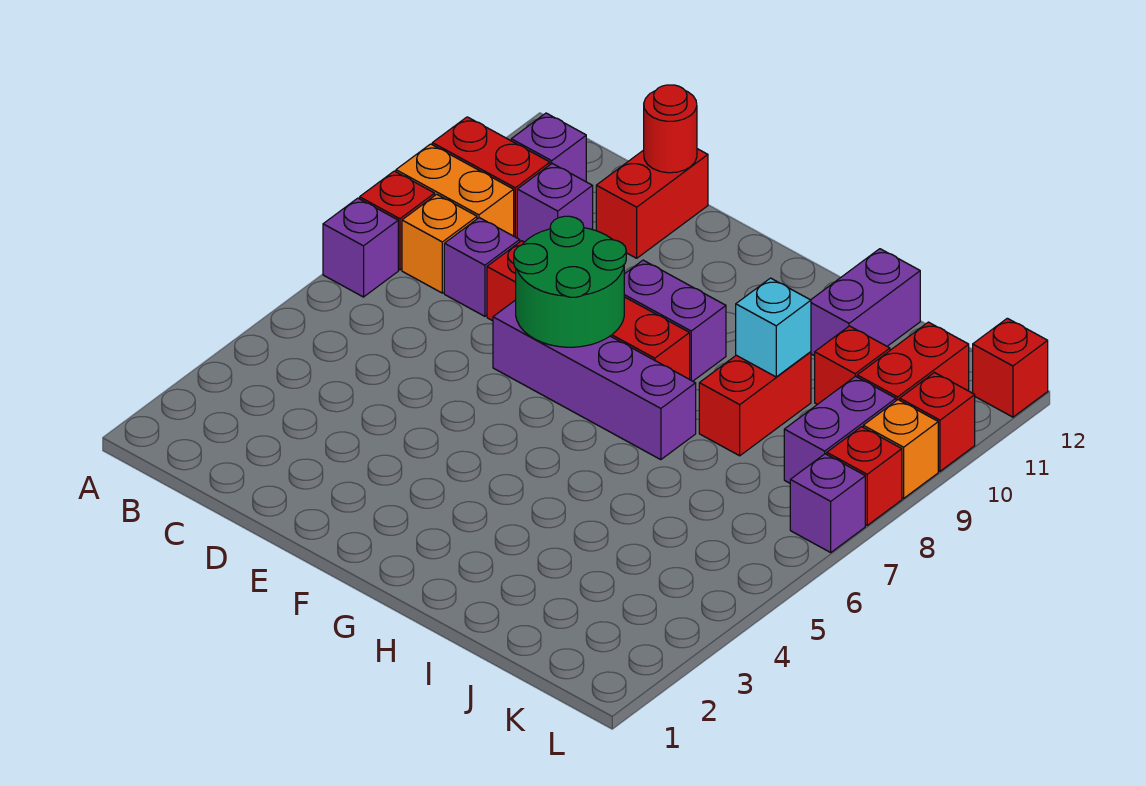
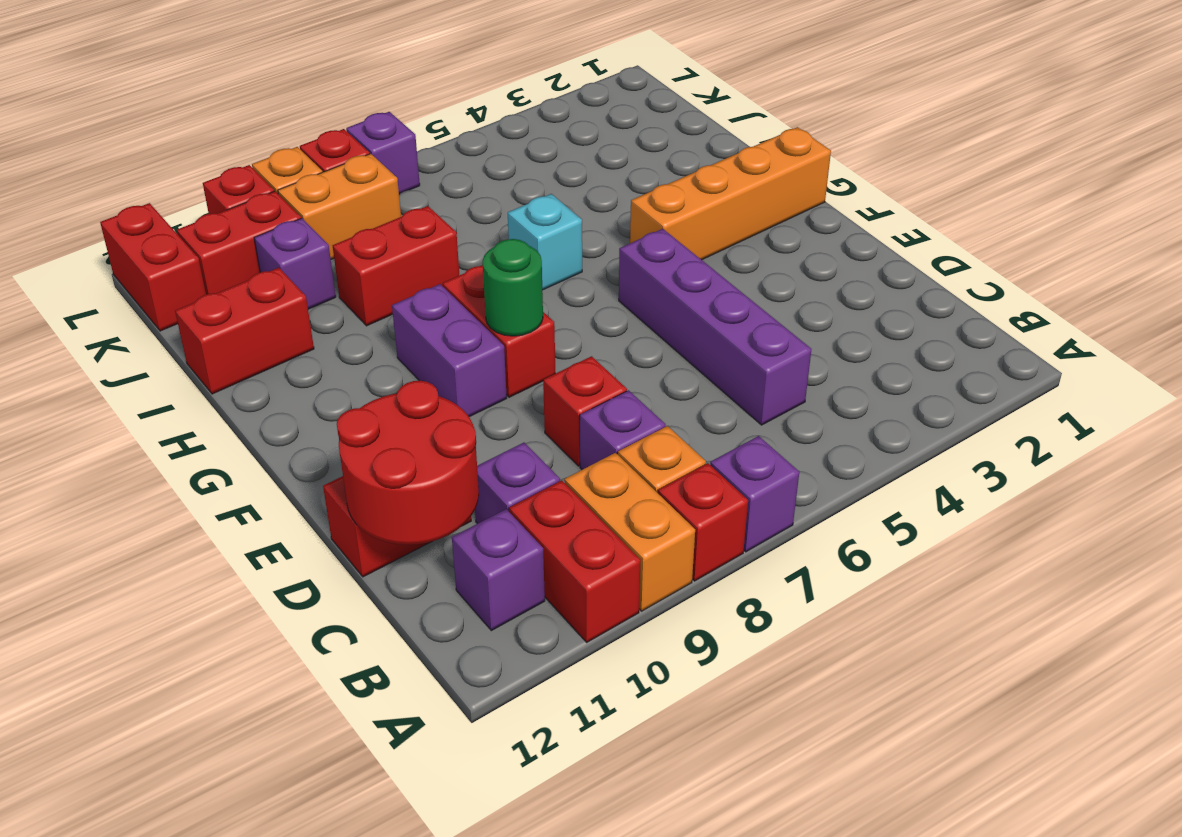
red 1x1 round brick [644,85,697,173] -> red 2x2 round brick [337,381,479,545]
purple 1x4 brick [493,300,696,460] -> purple 1x4 brick moved to [619,229,811,425]
green 2x2 round brick [514,216,626,347] -> green 1x1 round brick [483,239,543,336]
none -> orange 1x4 brick [630,127,831,260]
cyan 1x1 brick [736,278,811,377] -> cyan 1x1 brick moved to [508,194,582,290]
purple 1x2 brick [811,249,920,356] -> red 1x2 brick [175,268,314,394]
red 1x1 brick [815,326,890,404] -> purple 1x1 brick [254,218,336,309]
purple 1x2 brick [784,376,896,483] -> orange 1x2 brick [278,154,401,260]
red 1x1 brick [973,318,1048,417] -> red 1x2 brick [100,203,206,331]

